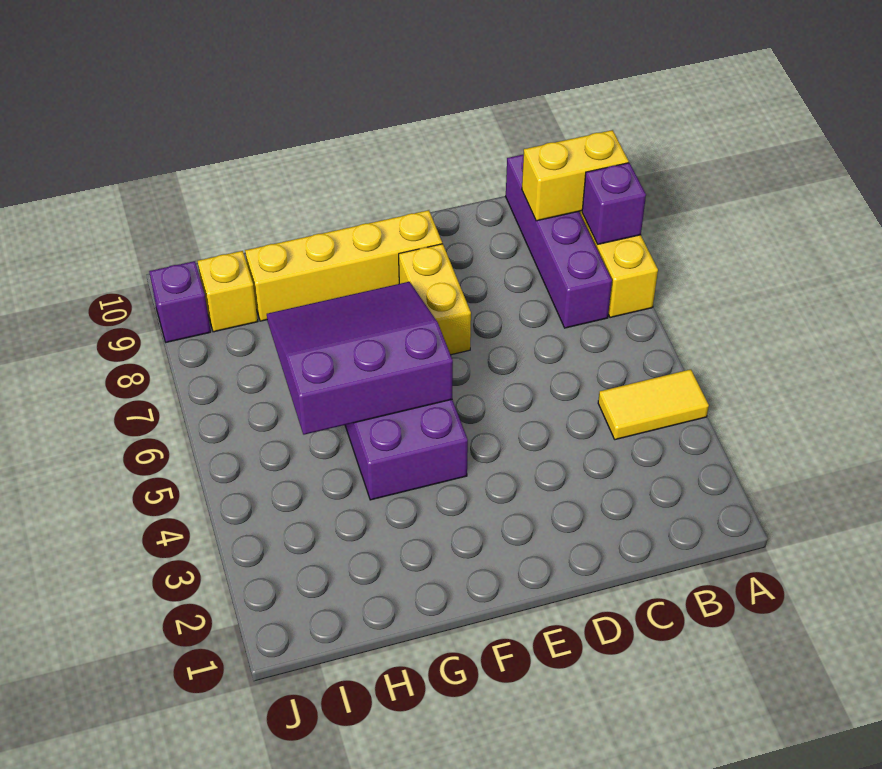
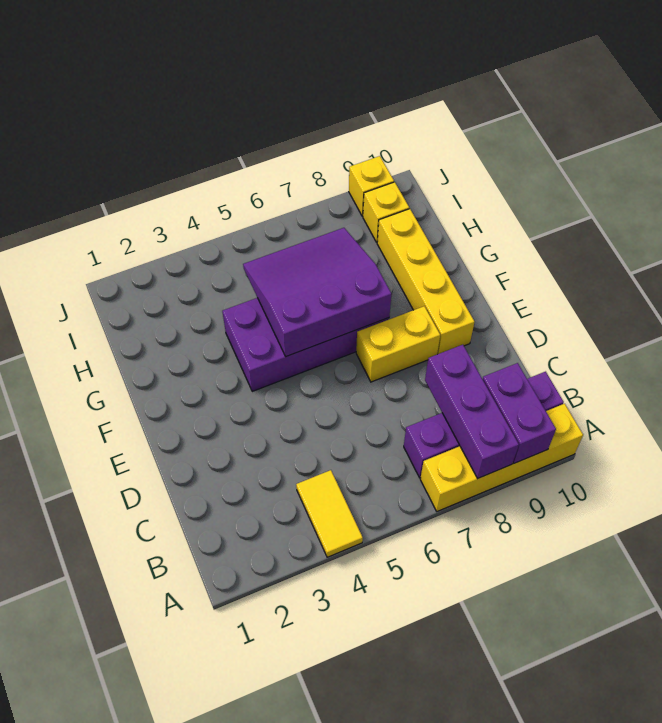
purple 1x1 brick [582,163,646,244] -> purple 1x3 brick [425,345,519,478]
yellow 1x2 brick [522,130,629,221] -> purple 1x2 brick [483,363,556,463]
purple 3x3 slope [267,282,453,435] -> purple 3x3 slope turned to [243,228,391,356]
purple 1x1 brick [149,261,211,342] -> yellow 1x1 brick [349,156,394,216]

